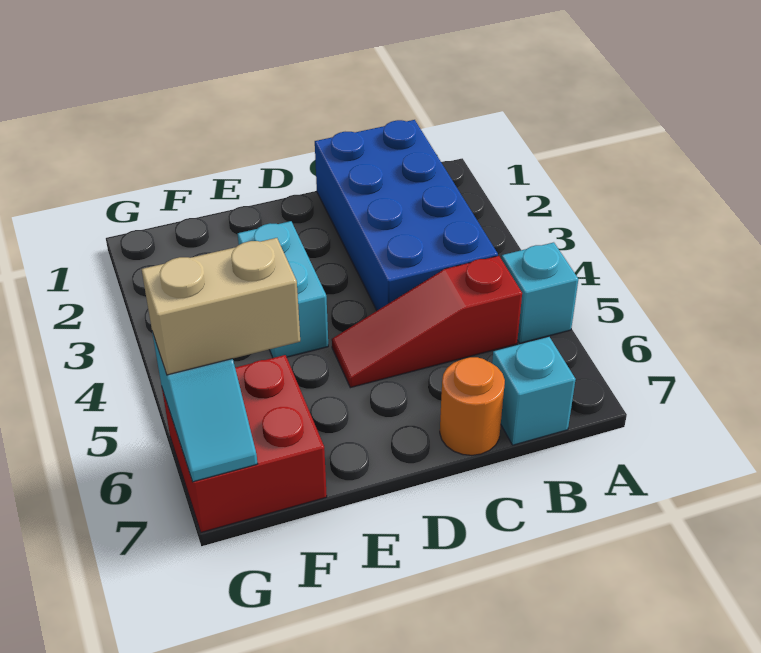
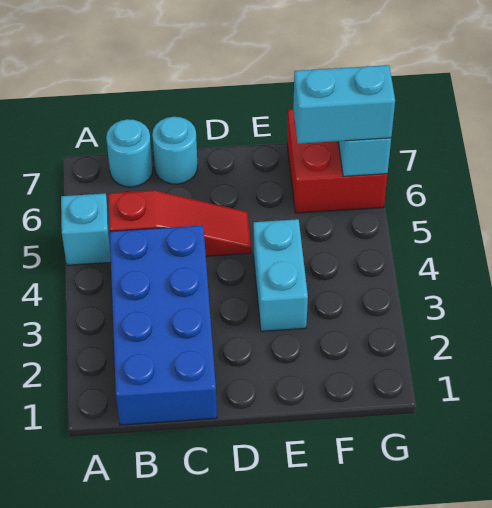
cyan 1x1 brick [492,337,576,445] -> cyan 1x1 round brick [106,119,153,187]
orange 1x1 round brick [440,357,505,455] -> cyan 1x1 round brick [152,117,198,184]
tan 1x2 brick [141,238,300,375] -> cyan 1x2 brick [293,65,395,144]

